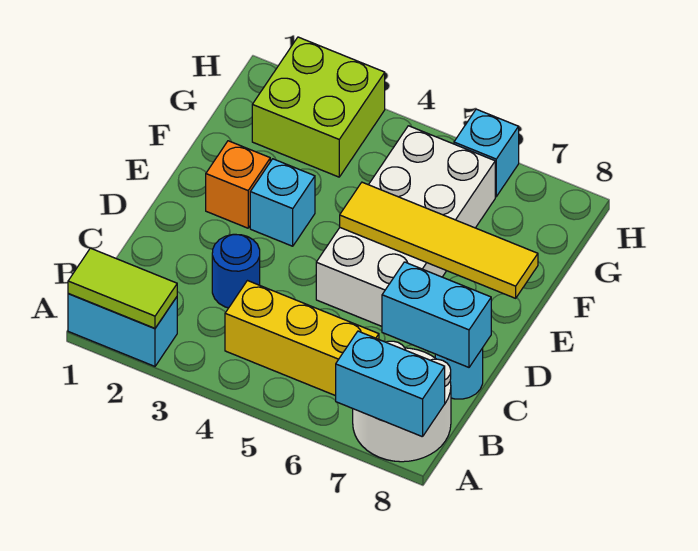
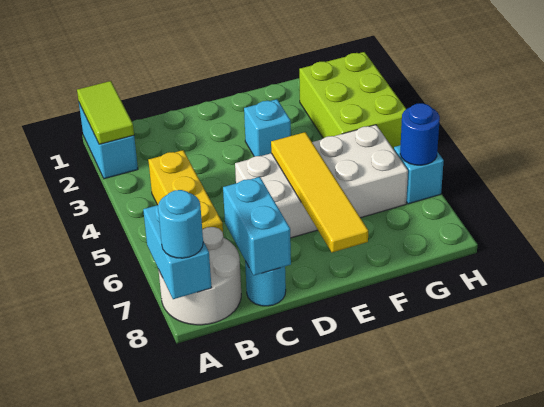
none -> cyan 1x1 round brick [158,190,203,258]
blue 1x1 round brick [212,234,260,308] -> blue 1x1 round brick moved to [400,103,440,165]
orange 1x1 brick [206,141,270,228] -> none
lime 2x2 brick [252,37,385,177] -> lime 2x3 brick [299,52,406,149]

